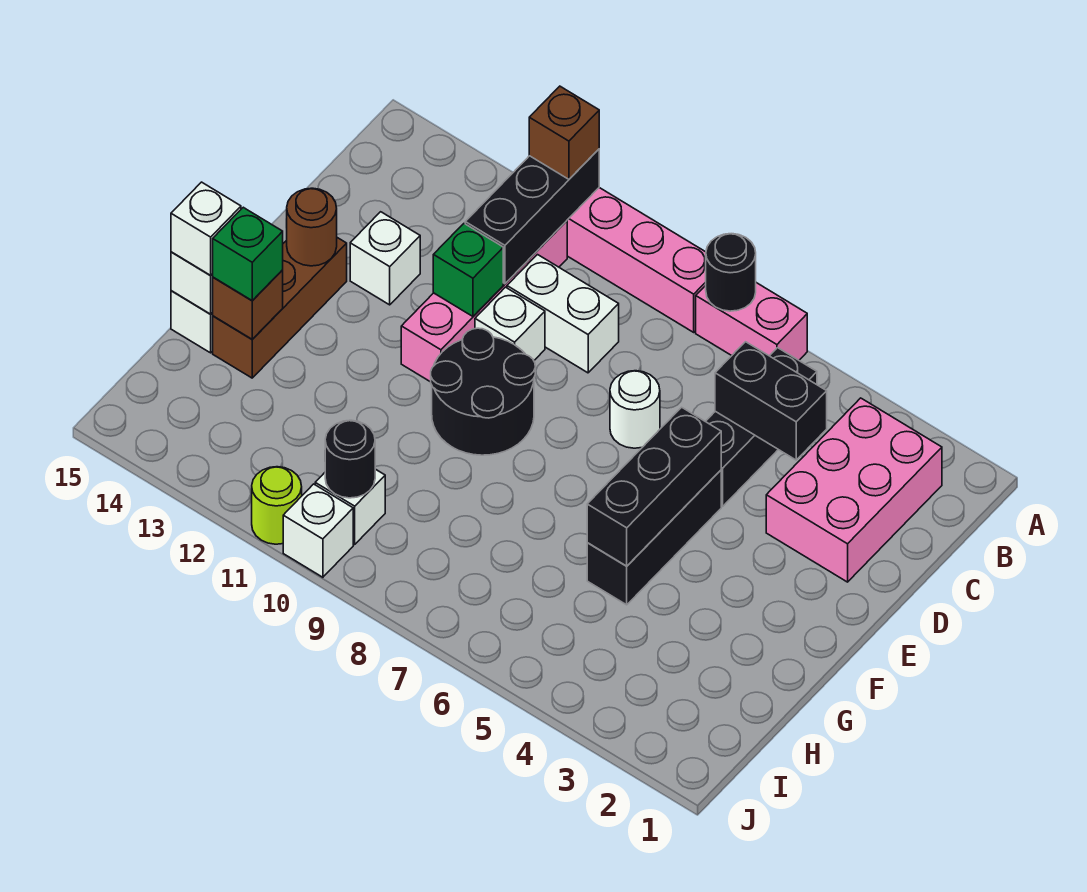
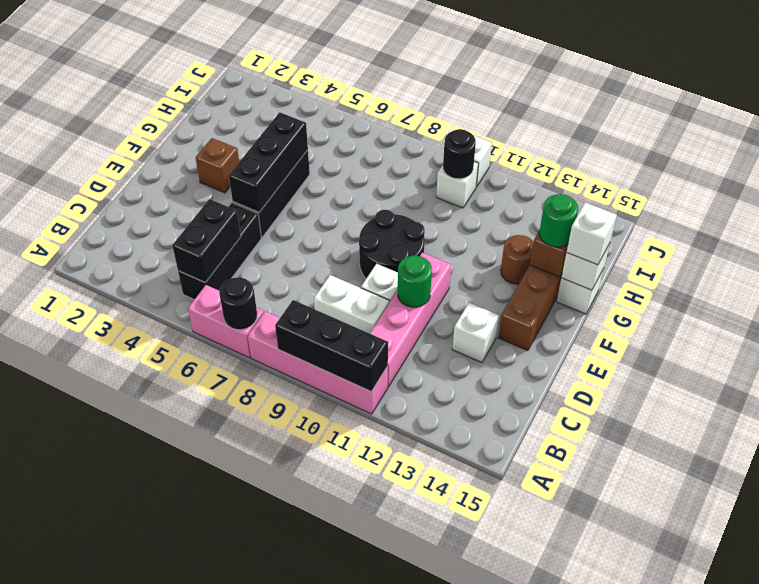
black 1x3 brick [465,149,599,284] -> black 1x3 brick turned to [275,300,388,392]
brown 1x1 brick [529,86,599,179] -> brown 1x1 brick moved to [196,138,239,193]
pink 2x3 brick [766,398,942,582] -> none
black 1x2 brick [715,342,827,460] -> black 1x2 brick turned to [172,199,241,282]
white 1x1 round brick [610,371,660,448] -> none
green 1x1 brick [433,224,503,316] -> green 1x1 round brick [398,256,432,307]
brown 1x1 round brick [286,188,337,266] -> brown 1x1 round brick moved to [501,235,534,284]
green 1x1 brick [213,207,283,301] -> green 1x1 round brick [539,194,578,247]
lime 1x1 round brick [252,467,302,544] -> none

